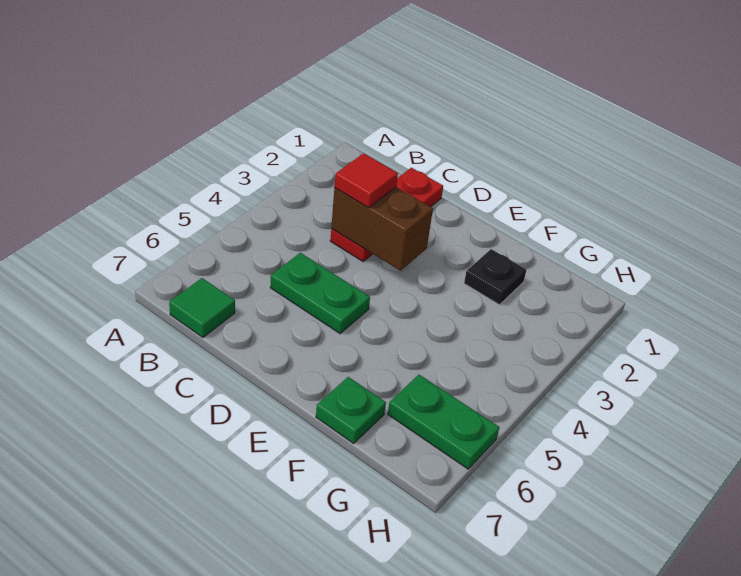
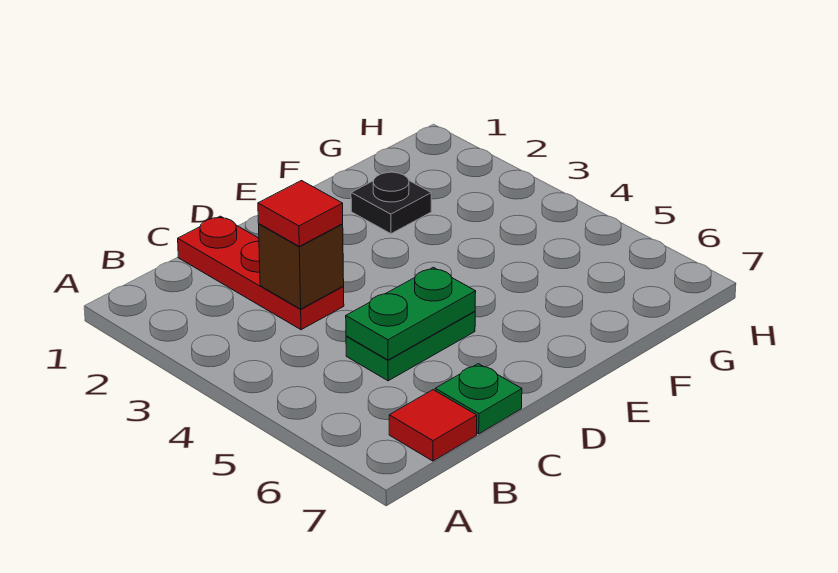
green 1x1 tile [169,278,235,337] -> red 1x1 tile [389,390,477,461]
brown 1x2 brick [331,187,433,271] -> brown 1x1 brick [259,224,344,309]
green 1x1 plate [316,377,386,443] -> green 1x1 plate moved to [435,364,522,434]
green 1x2 plate [388,375,499,469] -> green 1x2 plate moved to [346,267,476,360]

